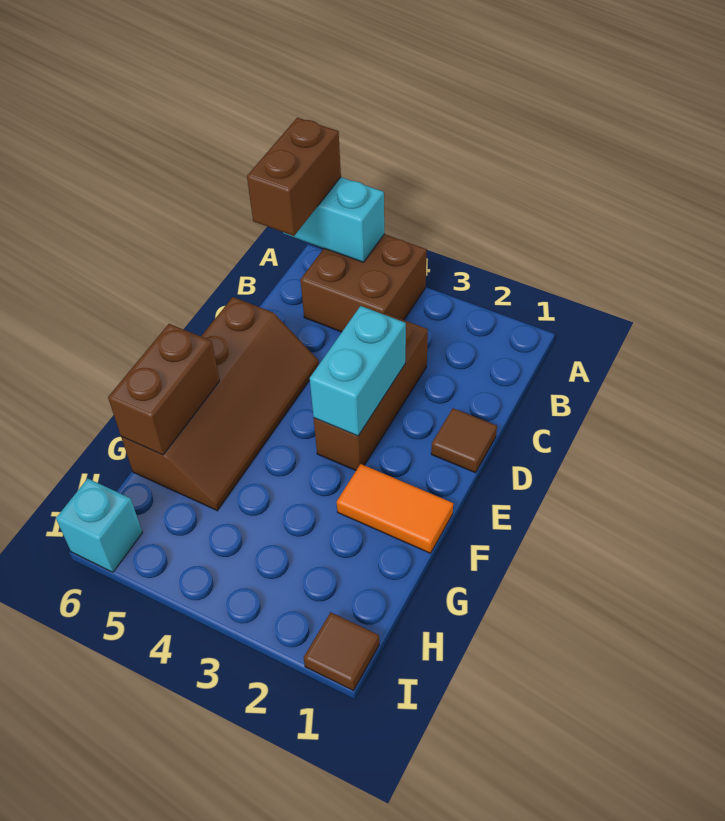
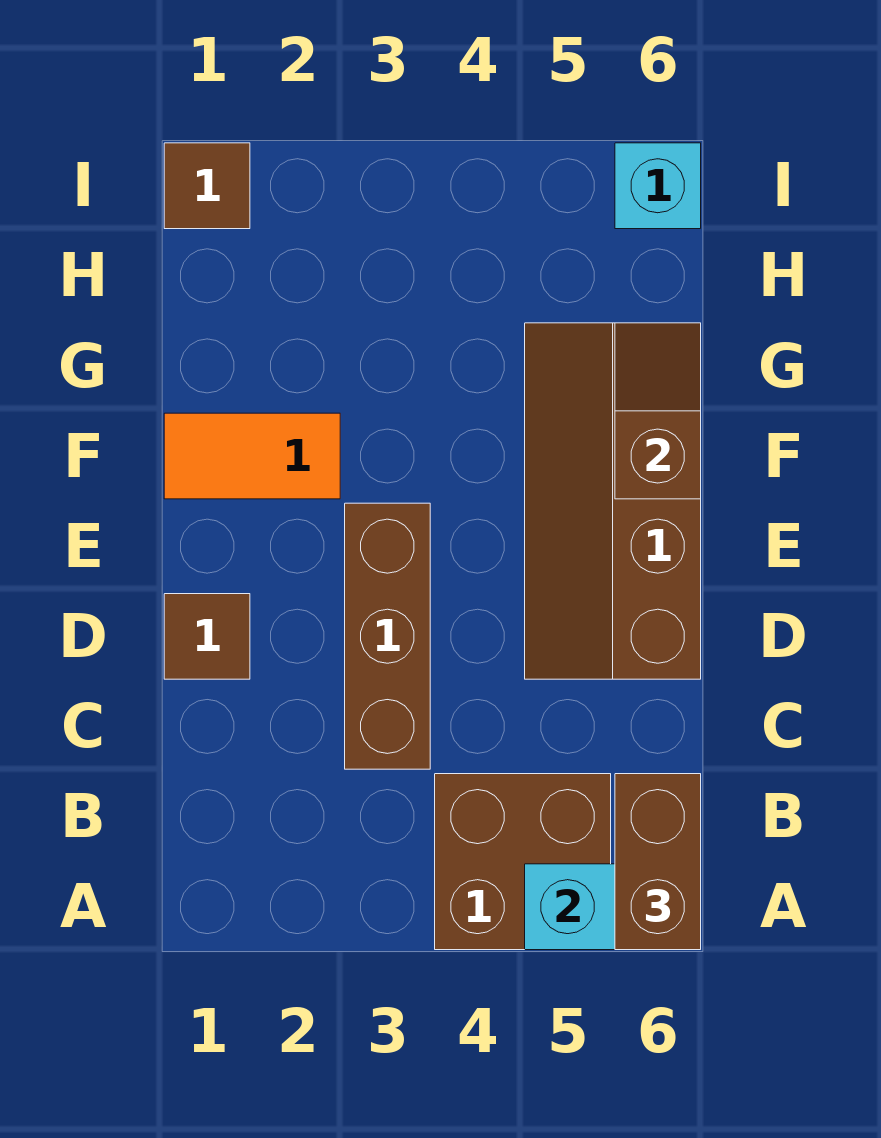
cyan 1x2 brick [310,306,406,436] -> none
brown 1x2 brick [108,324,220,455] -> brown 1x2 slope [615,323,701,499]

